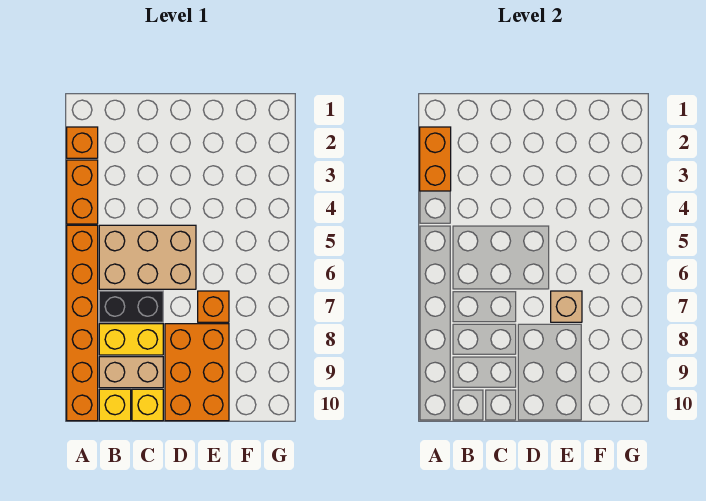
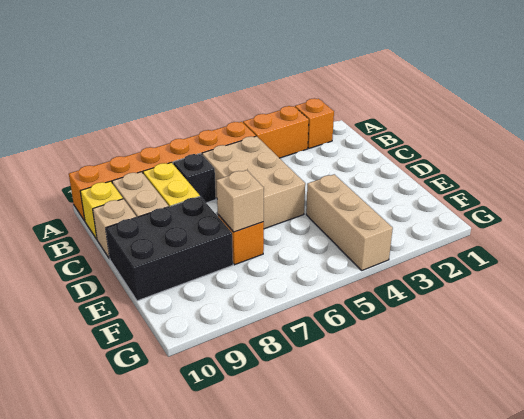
orange 1x2 brick [420,127,451,191] -> none
black 1x2 brick [99,291,163,322] -> black 1x1 brick [173,153,216,203]
yellow 1x1 brick [132,389,163,421] -> tan 1x1 brick [93,199,136,259]
orange 2x3 brick [165,324,229,421] -> black 2x3 brick [106,196,233,301]
none -> tan 1x3 brick [306,174,393,270]

